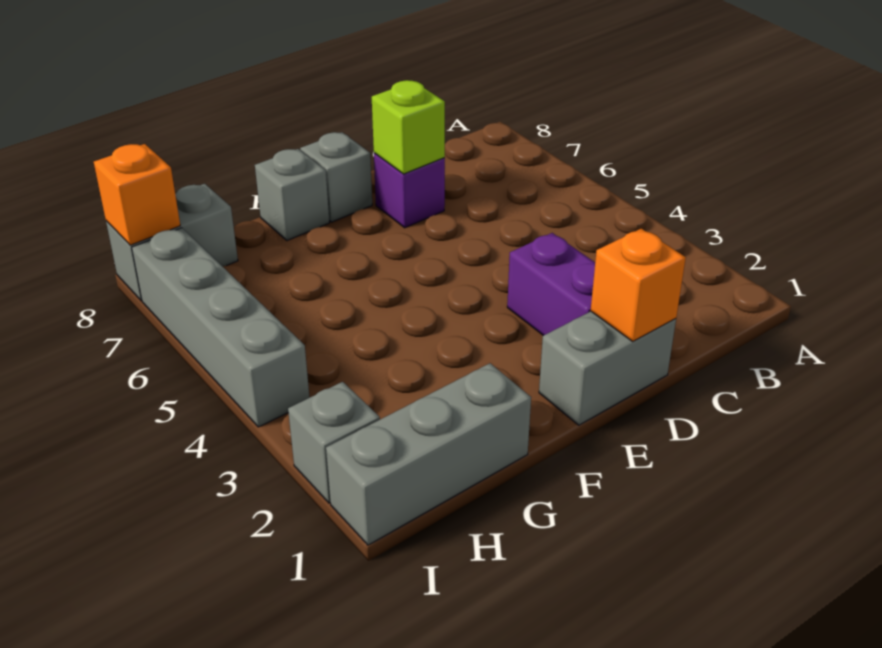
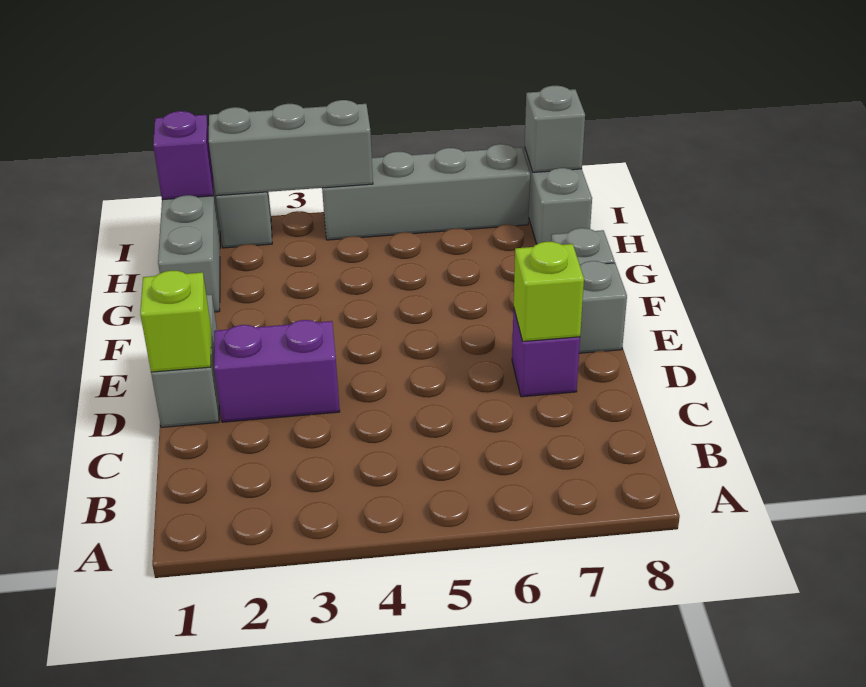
orange 1x1 brick [591,229,686,341] -> lime 1x1 brick [140,271,211,372]
none -> purple 1x1 brick [153,111,213,200]
none -> grey 1x3 brick [209,100,373,196]
orange 1x1 brick [94,144,180,245] -> grey 1x1 brick [525,86,585,172]

